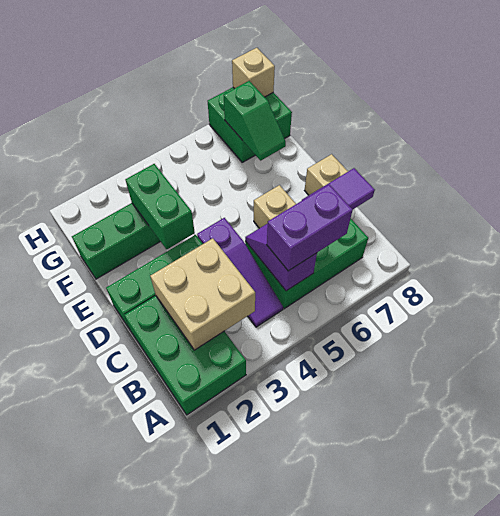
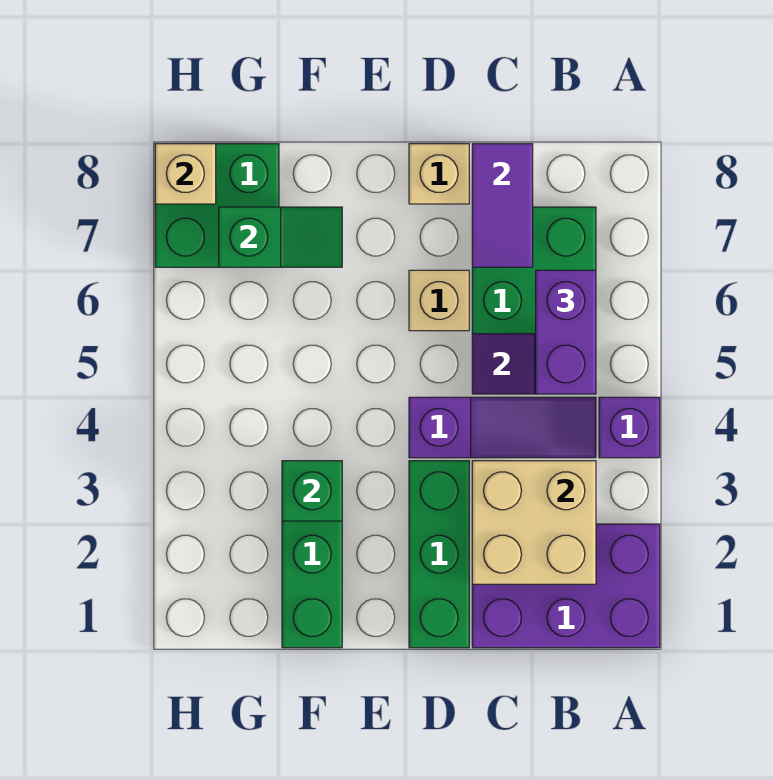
green 2x3 brick [124,296,246,415] -> purple 2x3 brick [472,524,660,648]
none -> purple 1x1 brick [599,397,660,458]
green 1x2 brick [125,164,195,249] -> green 1x1 brick [282,461,342,521]

